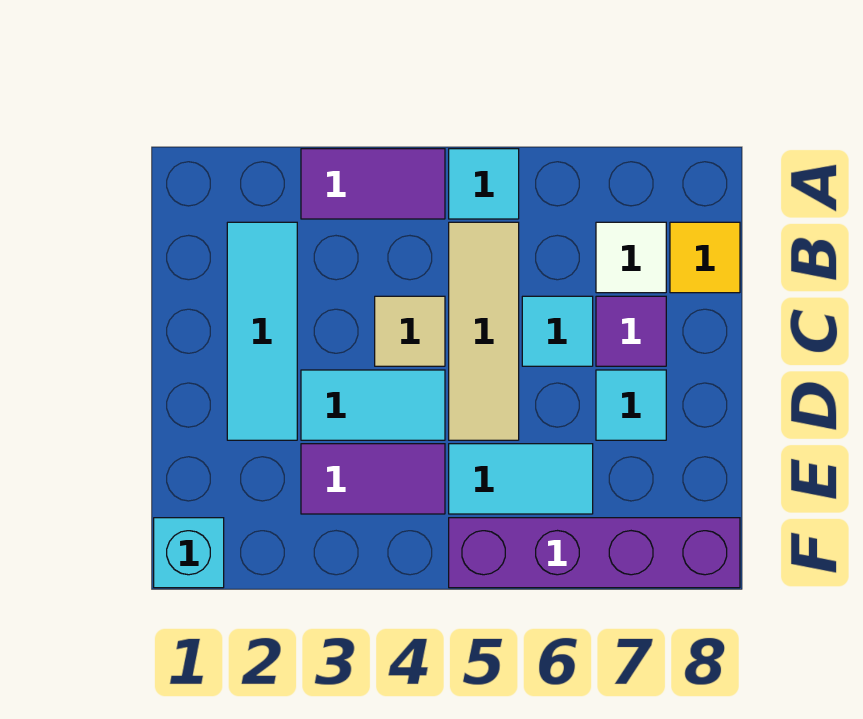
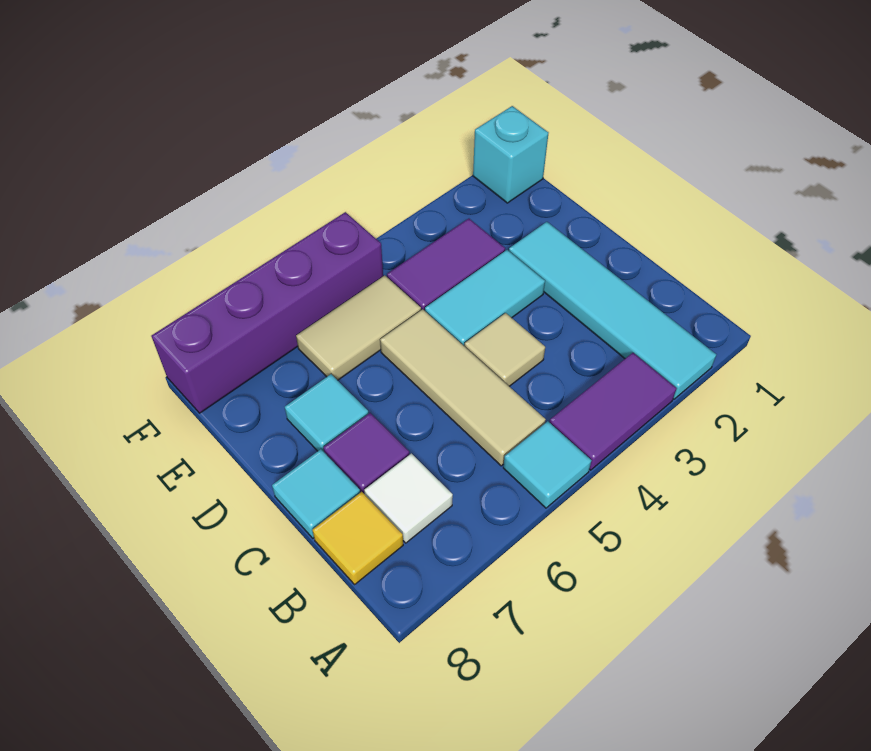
cyan 1x3 tile [227,222,297,440] -> cyan 1x4 tile [509,222,716,399]
cyan 1x1 tile [522,296,593,366] -> cyan 1x1 tile moved to [272,449,360,538]
cyan 1x2 tile [449,444,593,514] -> tan 1x2 tile [296,275,421,380]

